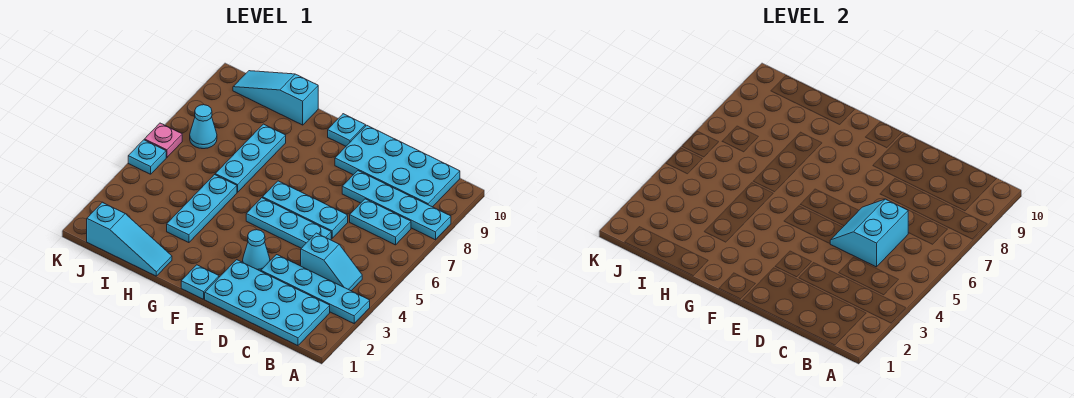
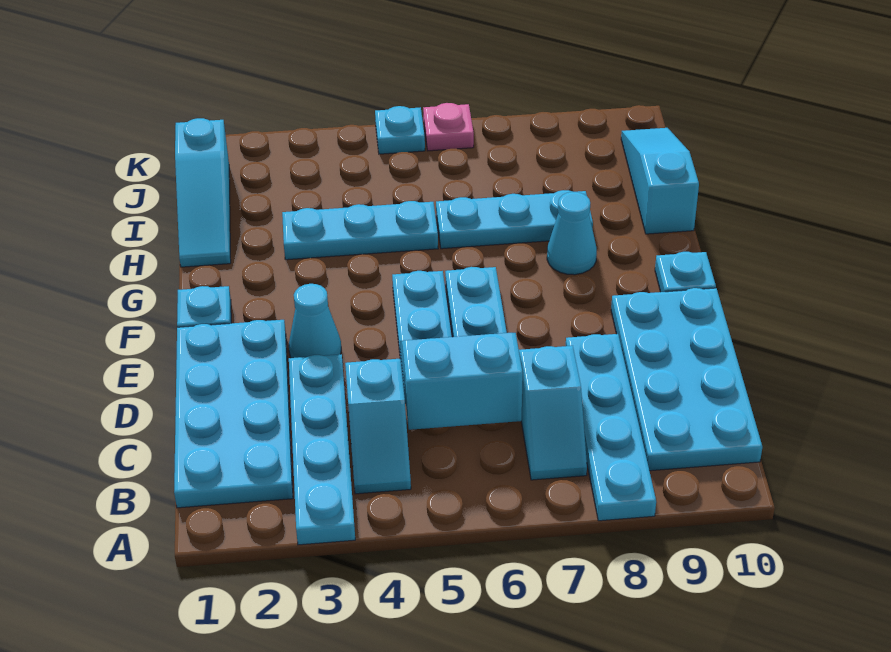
cyan 1x2 plate [350,199,411,245] -> cyan 1x2 slope [519,346,587,480]
cyan 1x1 cone [190,105,217,149] -> cyan 1x1 cone moved to [547,192,597,275]

